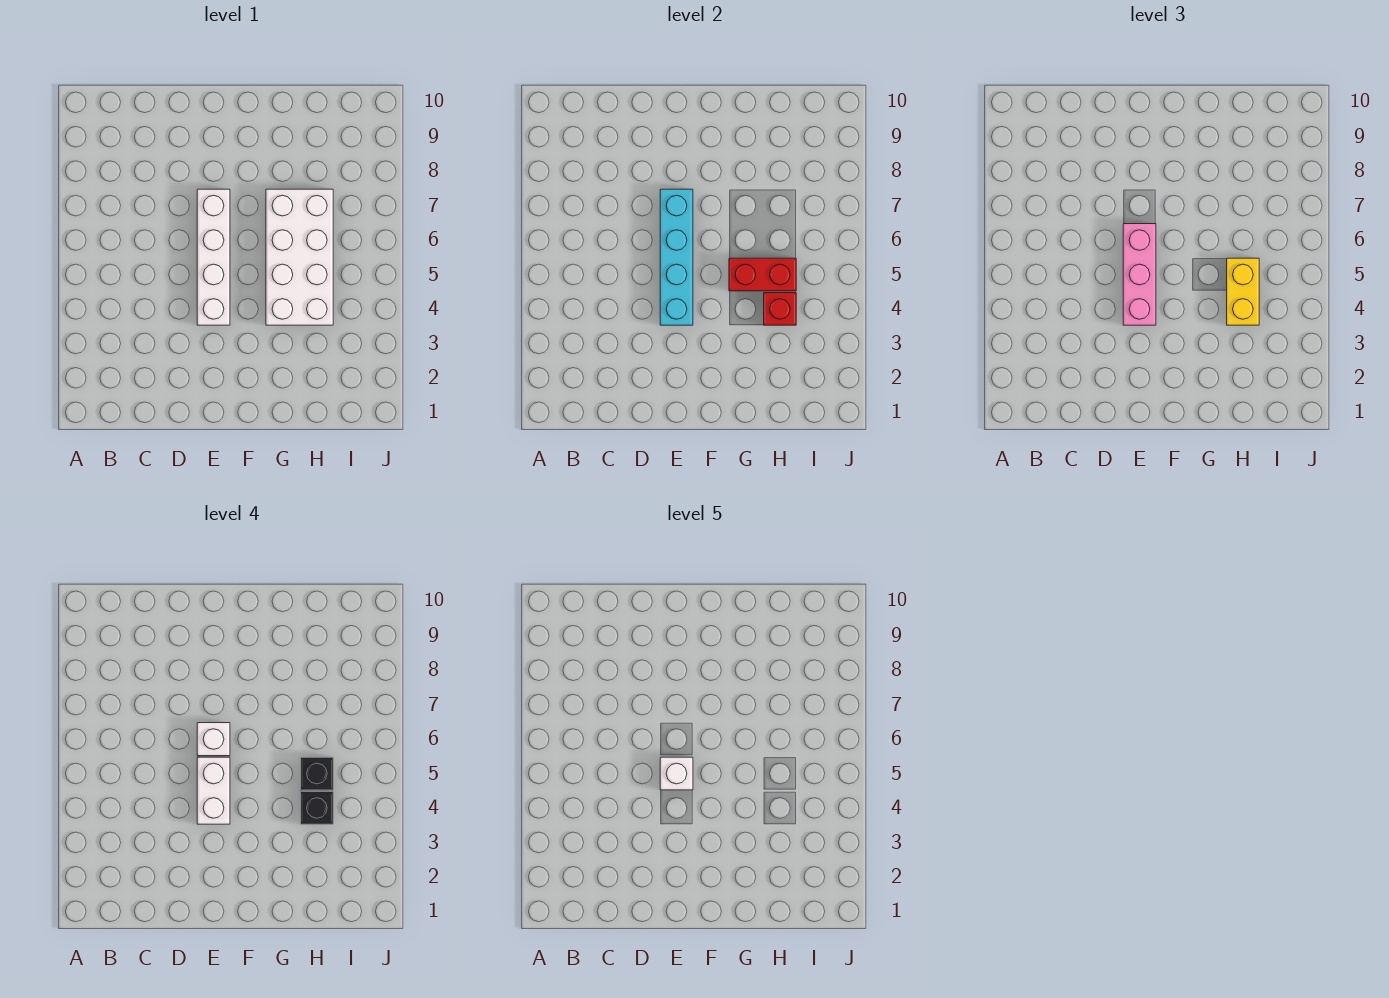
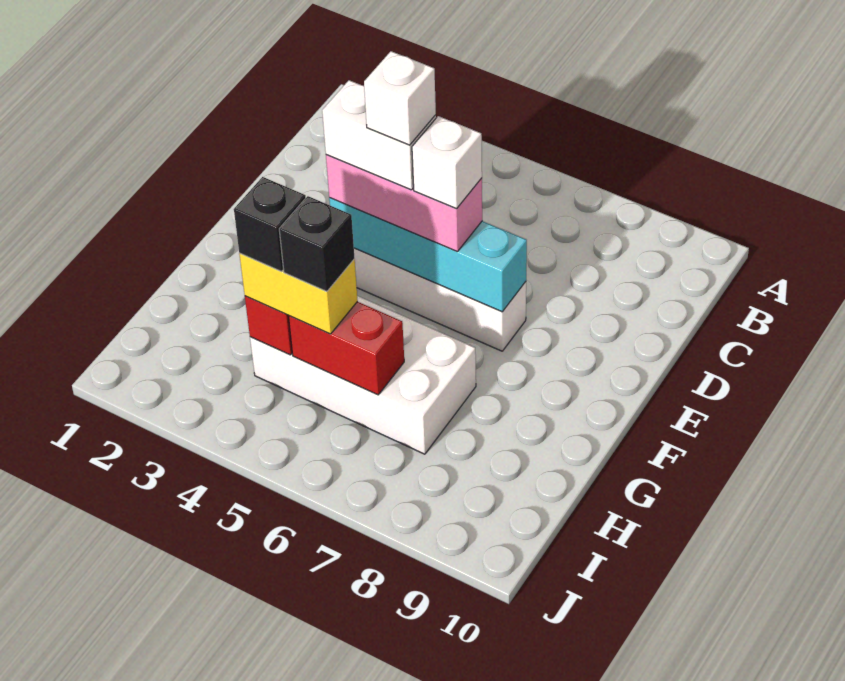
red 1x2 brick [729,258,796,291] -> red 1x2 brick turned to [289,302,404,395]

